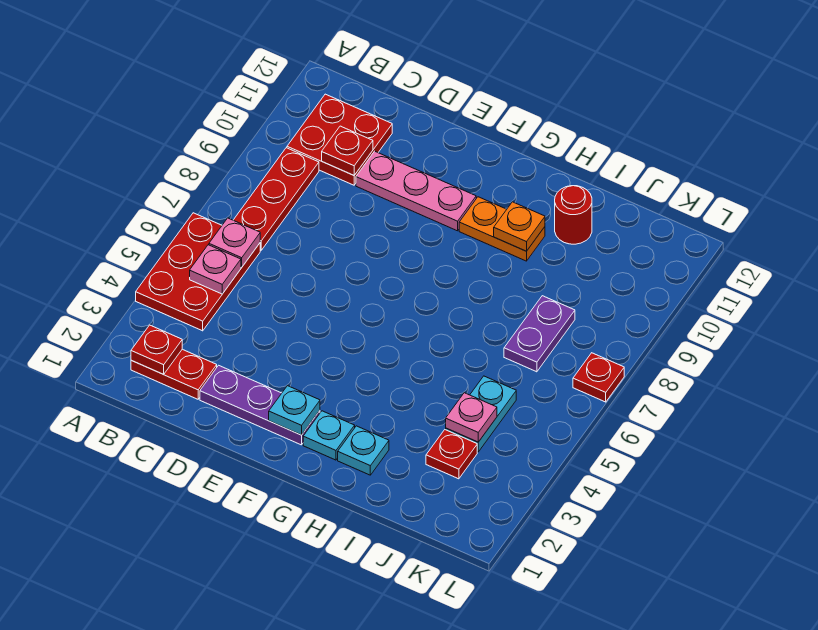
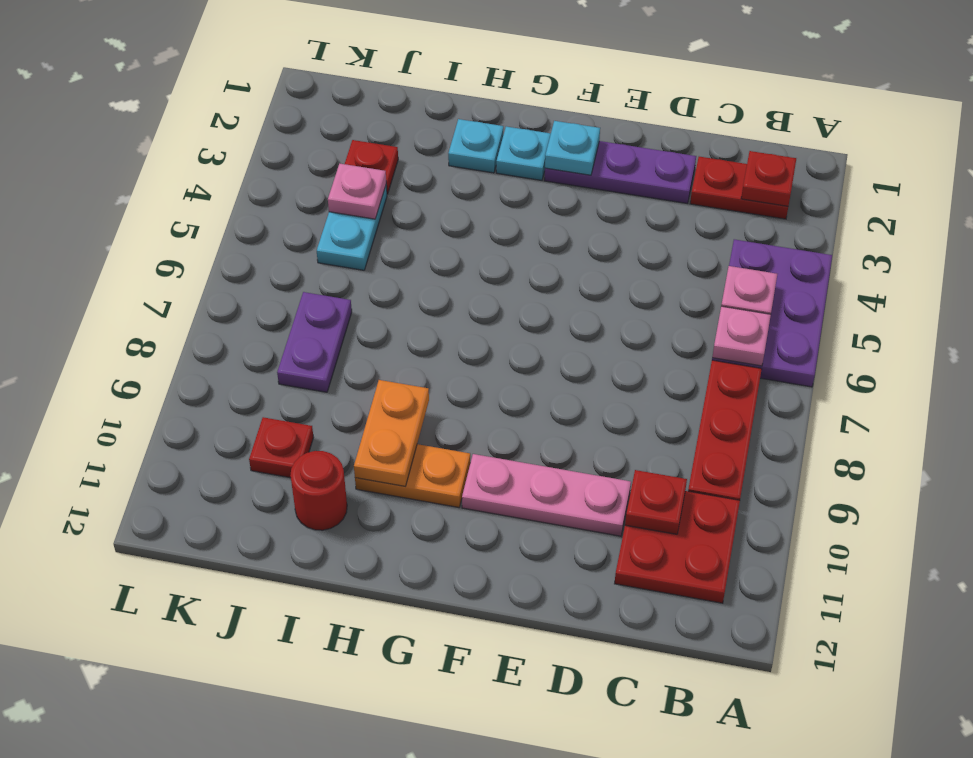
red 2x3 plate [136,213,260,331] -> purple 2x3 plate [712,239,832,387]
orange 1x1 plate [494,202,545,251] -> orange 1x2 plate [354,380,429,486]
red 1x1 plate [573,353,624,402] -> red 1x1 plate moved to [249,417,314,478]

